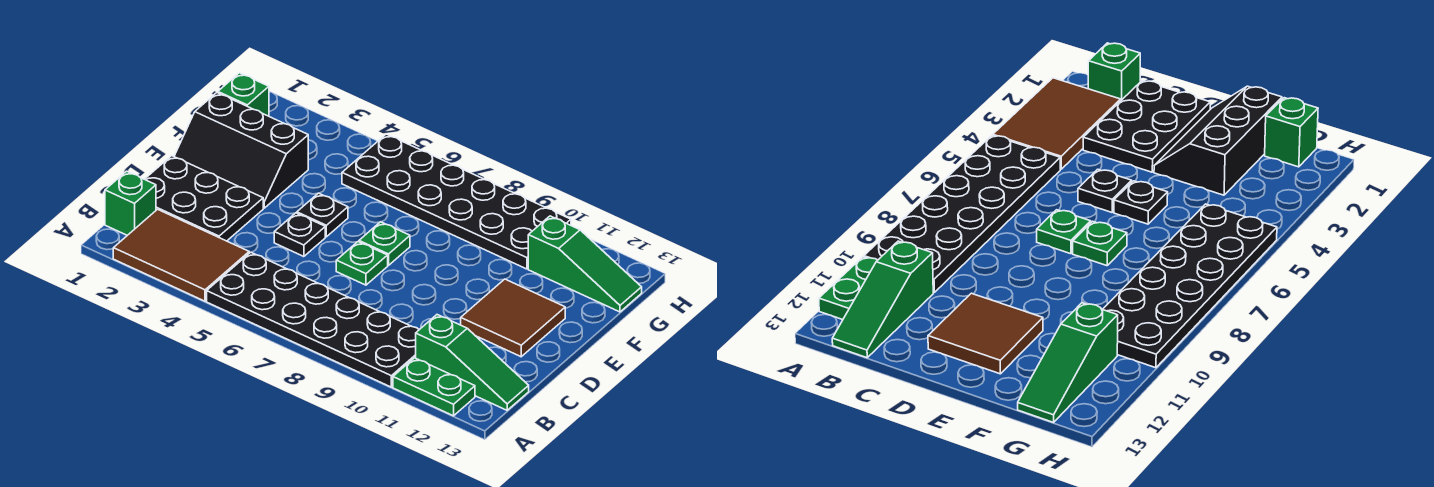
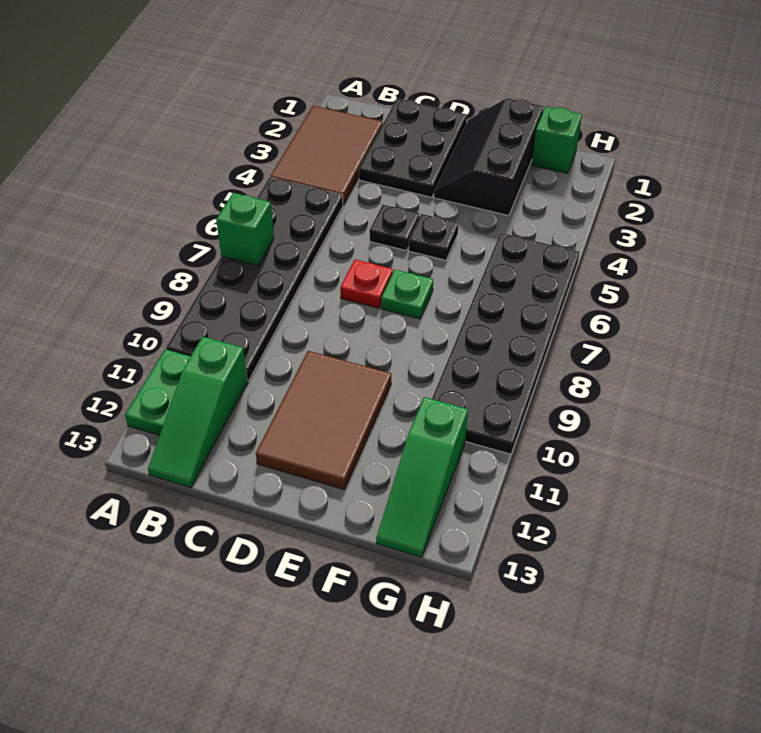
green 1x1 brick [105,171,156,235] -> green 1x1 brick moved to [216,193,274,265]
green 1x1 plate [336,242,388,285] -> red 1x1 plate [340,260,393,308]
brown 2x2 tile [461,279,565,357] -> brown 2x3 tile [256,351,391,489]

